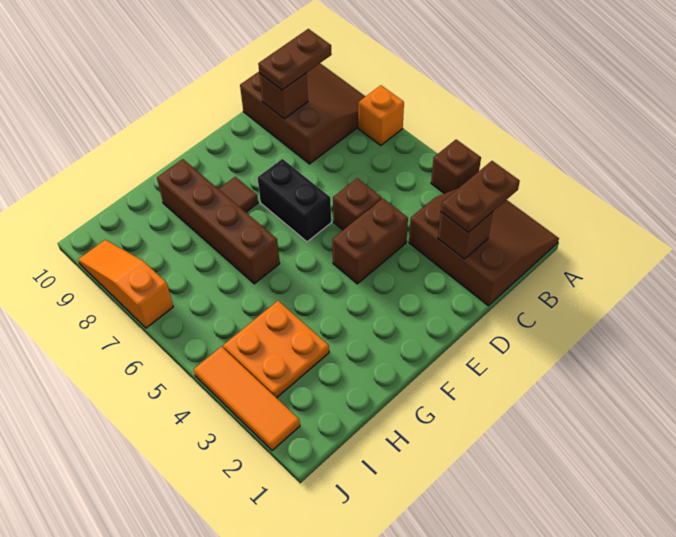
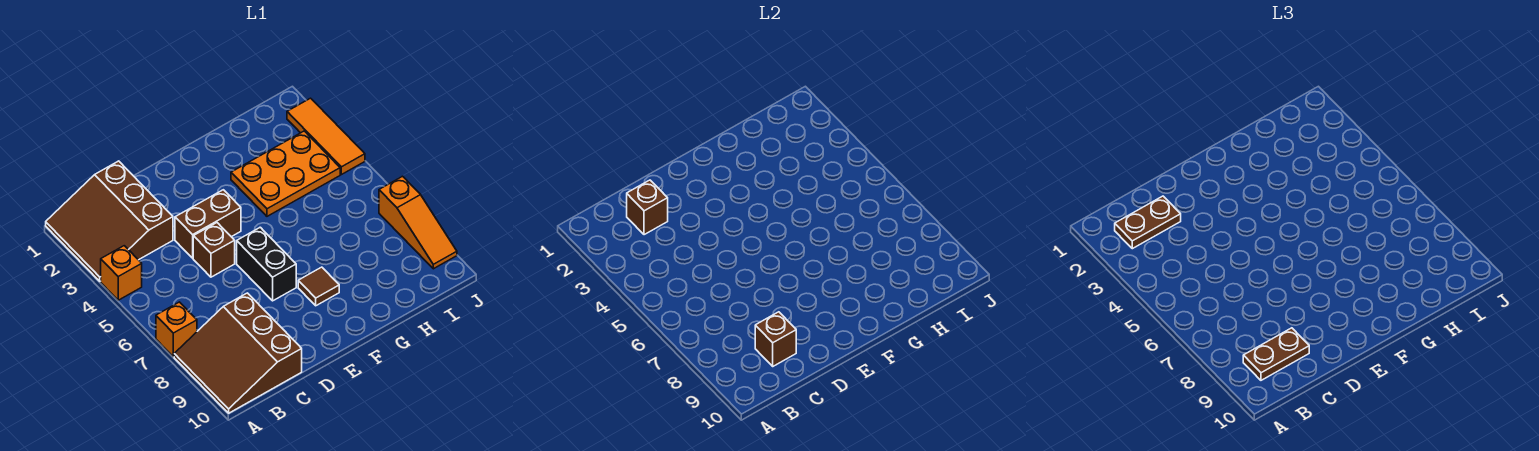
brown 1x1 brick [431,140,481,194] -> orange 1x1 brick [101,246,142,300]
brown 1x4 brick [157,159,280,284] -> none
orange 2x2 plate [223,301,329,398] -> orange 2x3 plate [231,131,340,216]

